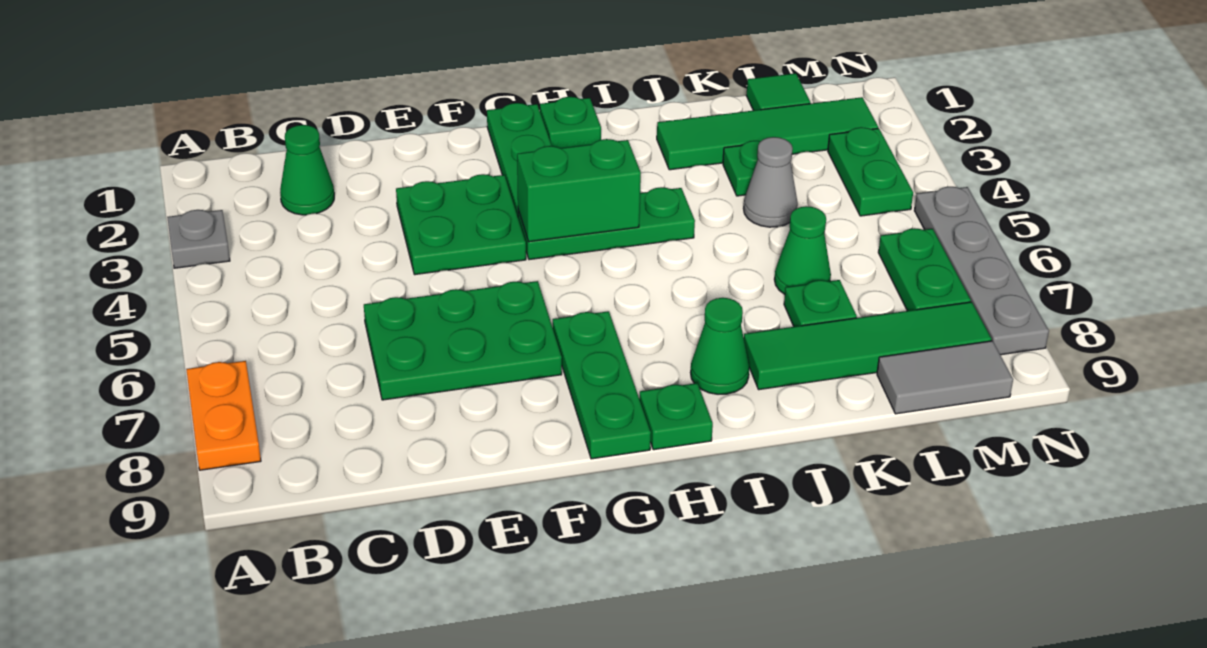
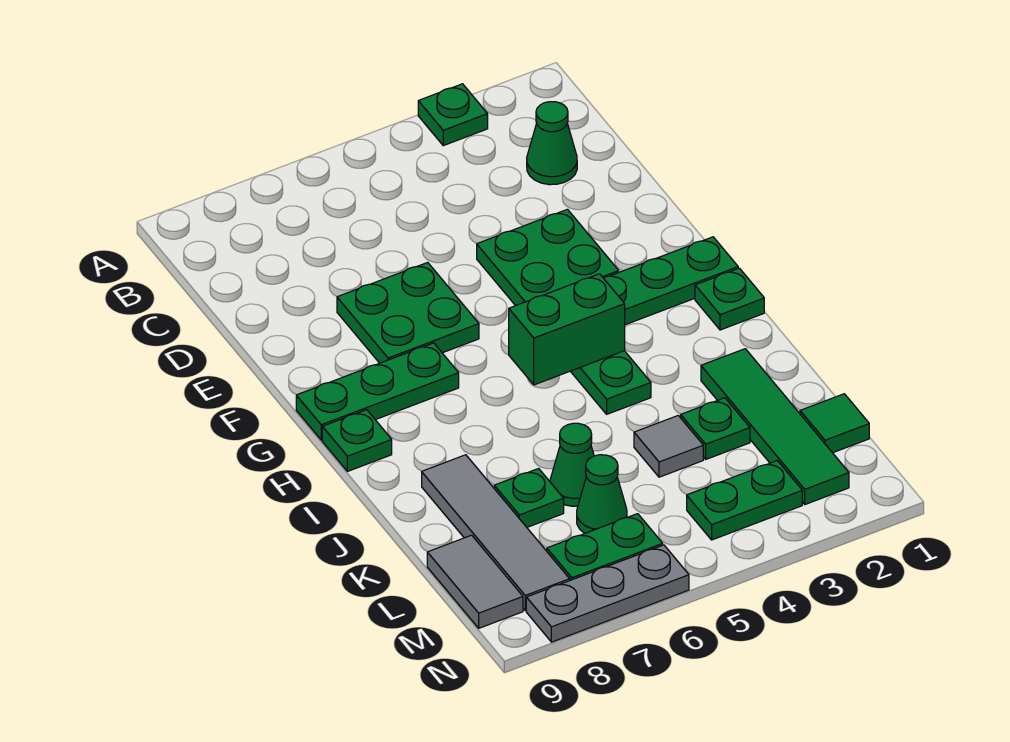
grey 1x1 plate [167,210,230,268] -> green 1x1 plate [418,84,488,146]
orange 1x2 plate [186,361,261,470] -> none
green 2x3 plate [364,281,562,400] -> green 2x2 plate [337,262,479,363]
green 1x2 brick [517,139,641,242] -> green 1x2 brick turned to [509,274,625,385]
green 1x1 cone [691,298,749,394] -> green 1x1 cone moved to [577,455,627,533]
green 1x4 tile [744,302,992,390] -> grey 1x4 tile [422,455,570,611]
grey 1x1 cone [743,137,798,227] -> grey 1x1 tile [634,415,703,477]
grey 1x4 plate [914,187,1049,355] -> grey 1x3 plate [526,545,689,642]

